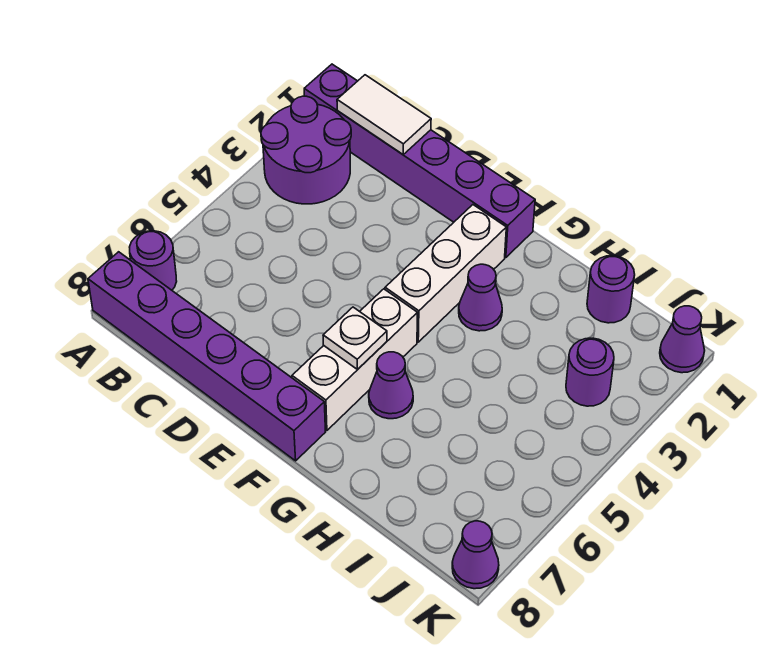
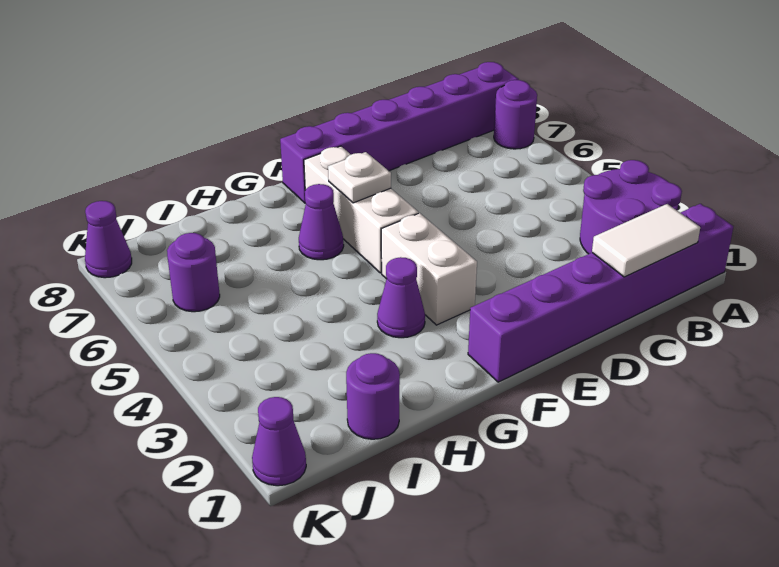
white 1x3 brick [385,205,506,342] -> white 1x2 brick [381,213,477,325]
purple 1x1 round brick [566,338,614,406] -> purple 1x1 round brick moved to [167,233,220,312]

